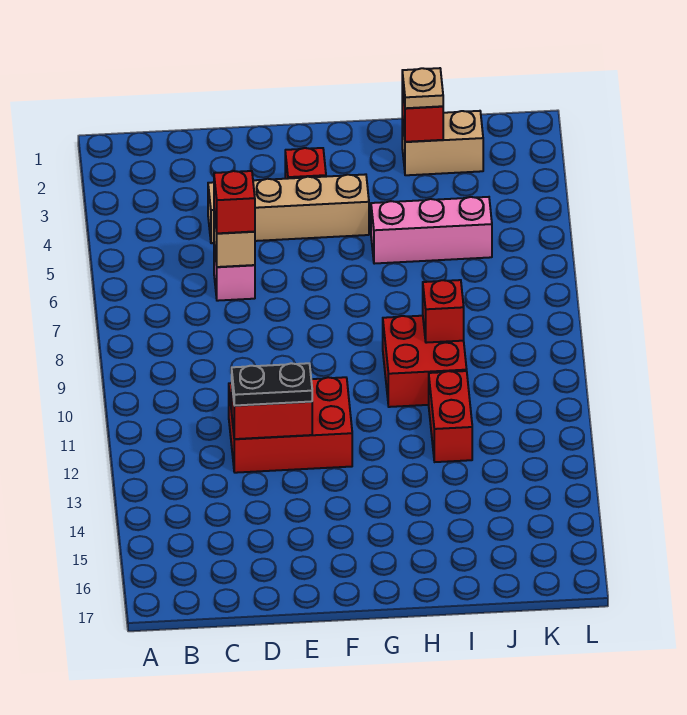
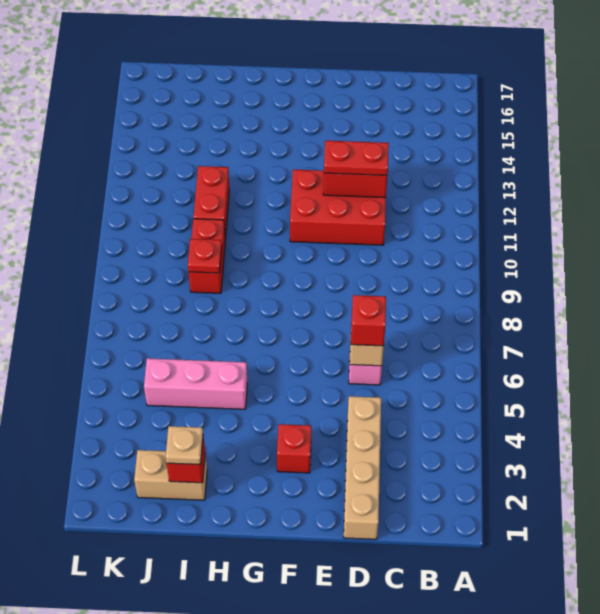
tan 1x4 brick [208,174,369,243] -> tan 1x4 brick turned to [344,396,381,539]
black 1x2 plate [232,363,312,406] -> red 1x2 plate [324,141,389,175]
red 2x2 brick [383,316,467,407] -> red 1x2 brick [188,219,225,293]
red 1x1 brick [423,280,464,343] -> red 1x1 plate [188,239,222,273]

